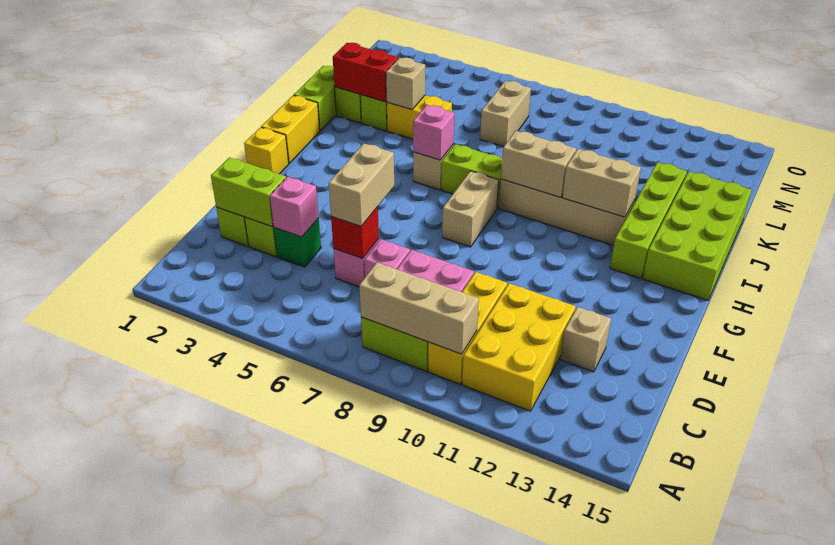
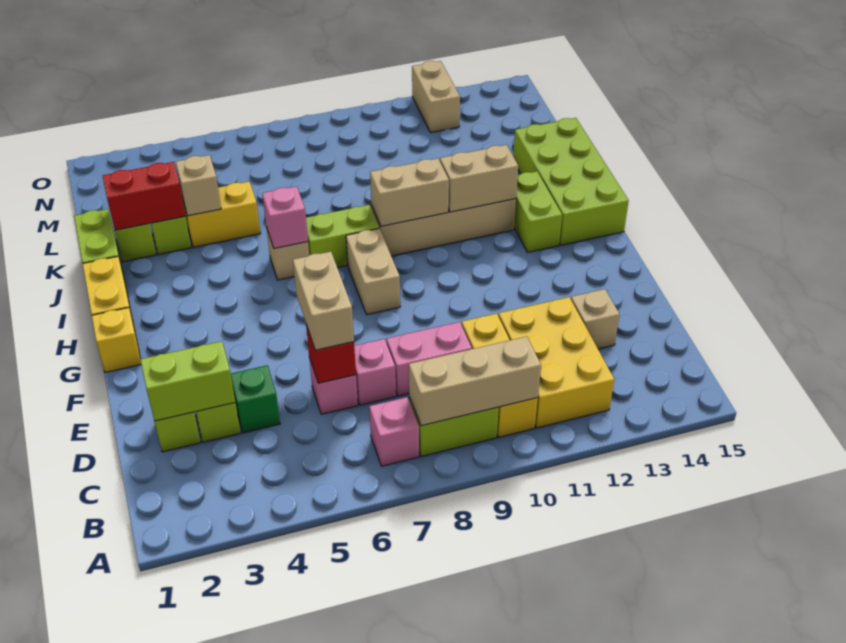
pink 1x1 brick [270,177,319,237] -> pink 1x1 brick moved to [369,397,419,466]
lime 1x4 brick [610,162,687,279] -> lime 1x2 brick [514,171,562,252]
tan 1x2 brick [480,81,531,147] -> tan 1x2 brick moved to [412,61,460,133]

